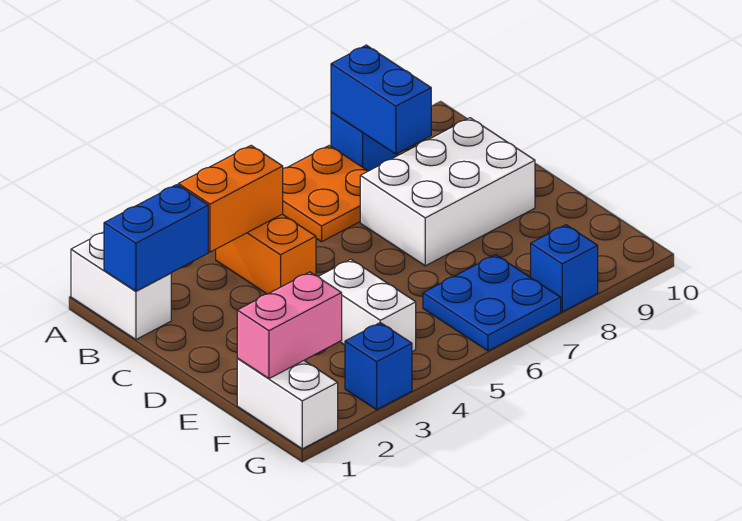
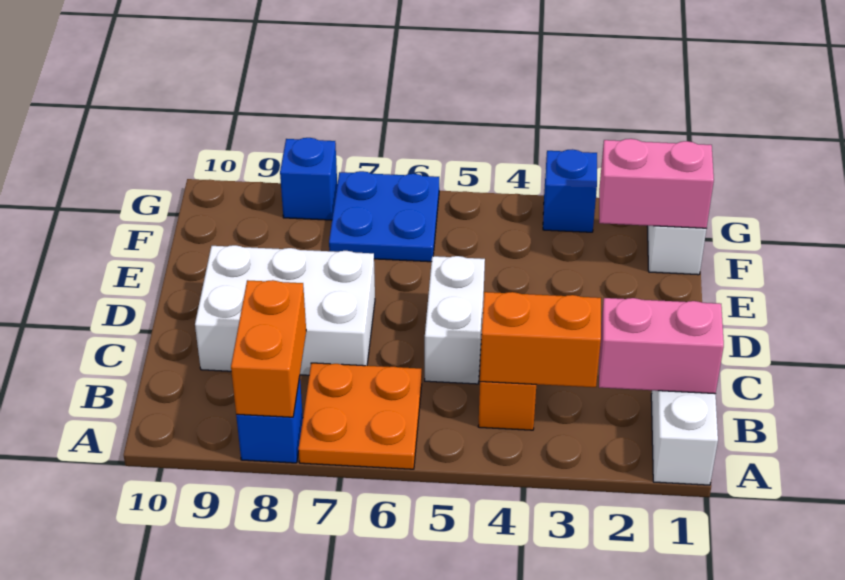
blue 1x2 brick [331,45,431,154] -> orange 1x2 brick [231,280,306,417]
blue 1x2 brick [104,185,208,291] -> pink 1x2 brick [599,298,724,394]
white 1x2 brick [318,259,416,352] -> white 1x2 brick moved to [425,256,485,384]

